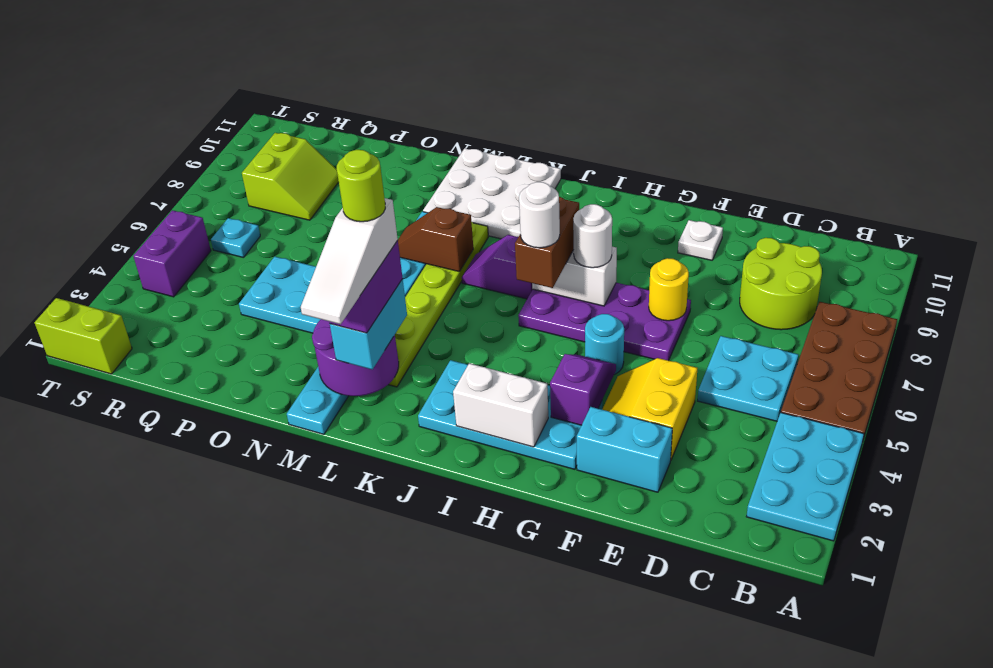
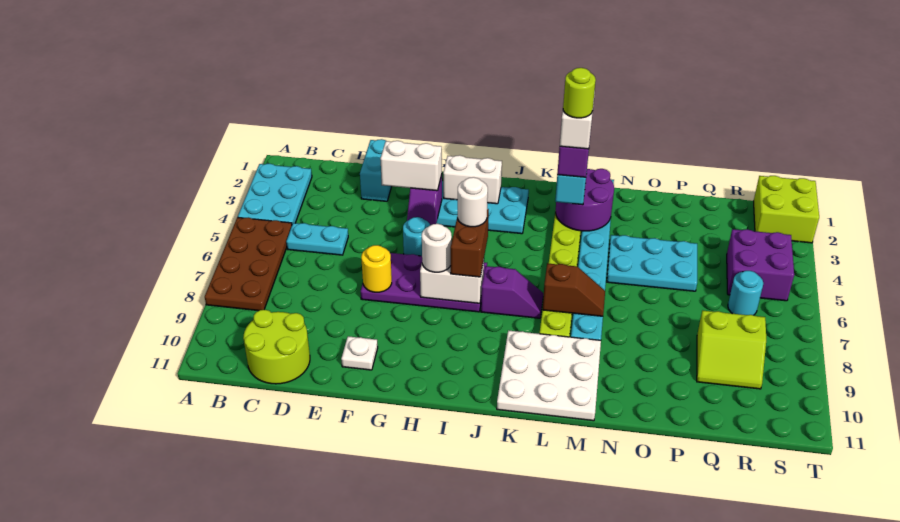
cyan 2x2 plate [698,336,798,421] -> cyan 1x2 plate [286,223,348,255]
lime 2x2 round brick [740,238,822,330] -> lime 2x2 round brick moved to [243,310,310,384]
cyan 1x2 brick [577,407,672,492] -> cyan 1x2 brick turned to [360,139,392,201]
yellow 2x2 slope [602,358,697,460] -> none
none -> white 1x2 brick [380,141,442,191]
lime 2x2 slope [242,133,339,220] -> lime 2x2 slope turned to [697,310,766,389]
cyan 1x1 plate [211,218,260,258] -> cyan 1x1 round brick [728,271,763,315]
lime 1x2 brick [35,298,132,374] -> lime 2x2 brick [754,176,819,243]
purple 1x2 brick [133,210,211,297] -> purple 2x2 brick [727,229,794,301]

